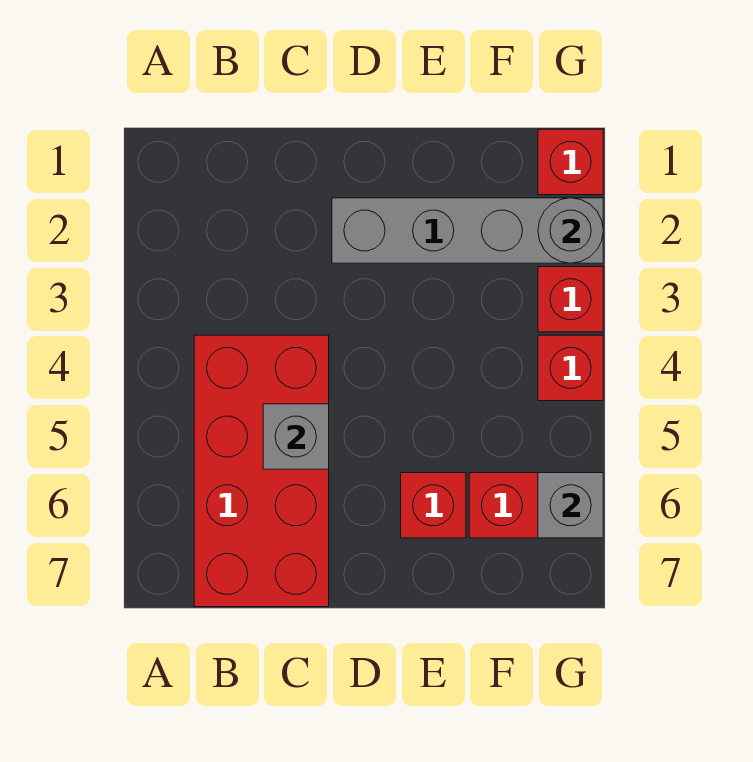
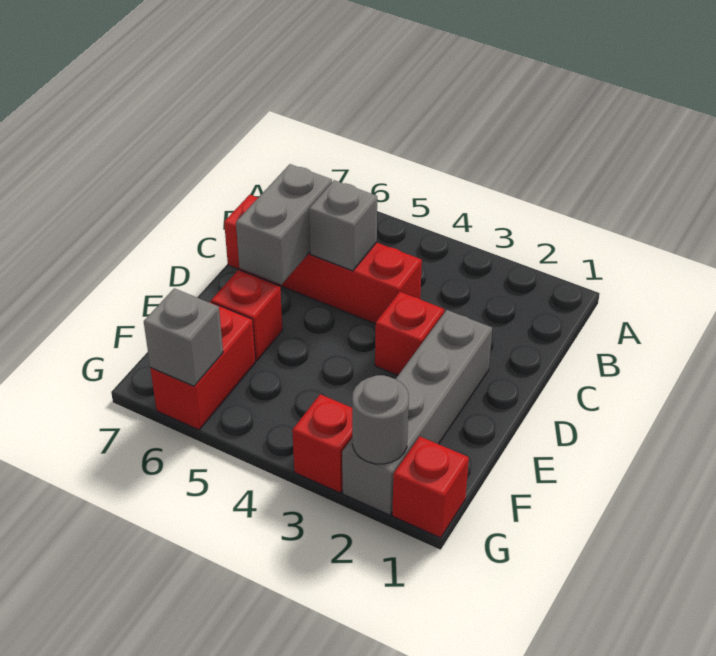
red 2x4 brick [194,335,329,607] -> red 1x4 brick [224,195,422,324]
none -> grey 1x2 brick [236,164,332,285]
red 1x1 brick [538,335,603,401] -> red 1x1 brick moved to [375,292,444,375]

